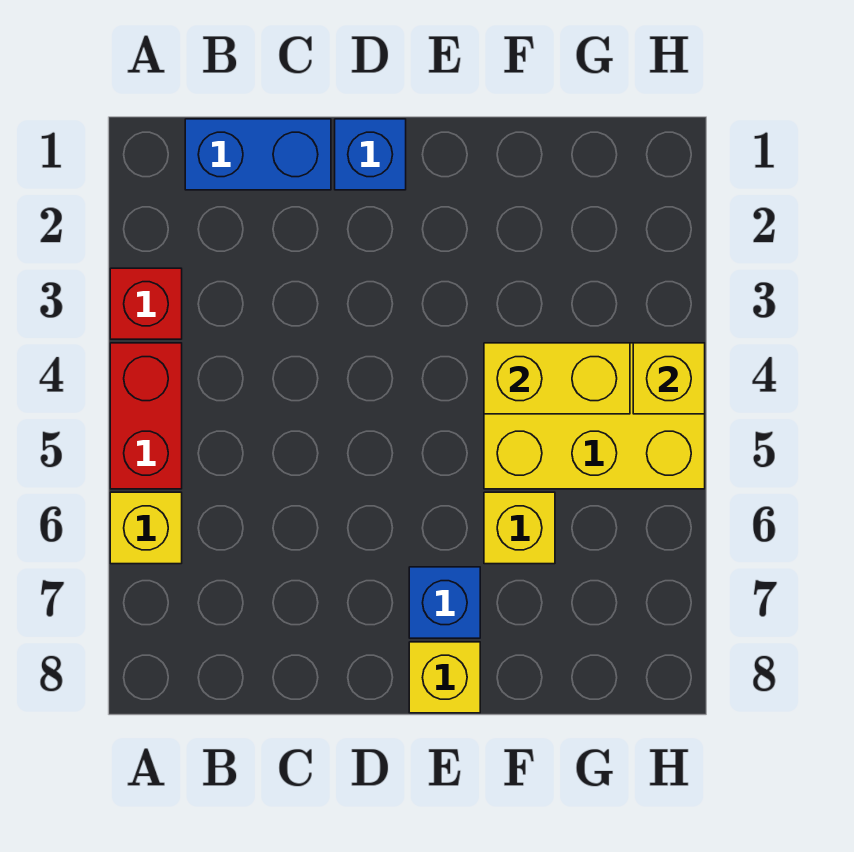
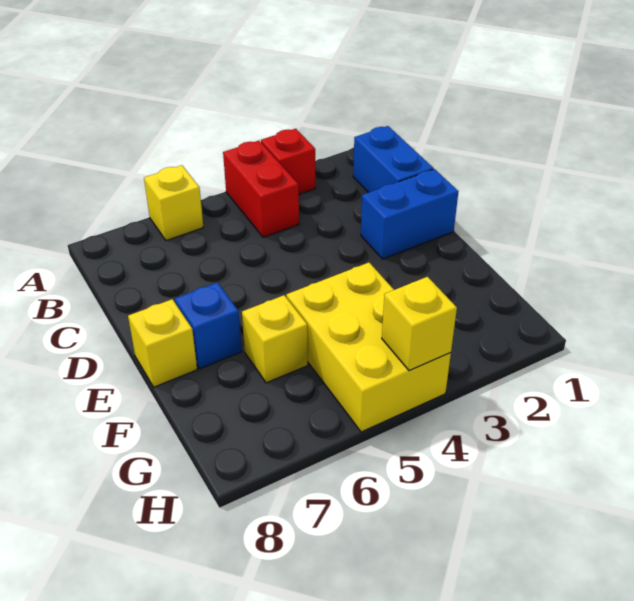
red 1x2 brick [110,343,182,489] -> red 1x2 brick turned to [223,141,299,237]
blue 1x1 brick [335,119,406,190] -> blue 1x2 brick [361,169,458,259]
yellow 1x2 brick [484,343,630,414] -> none

